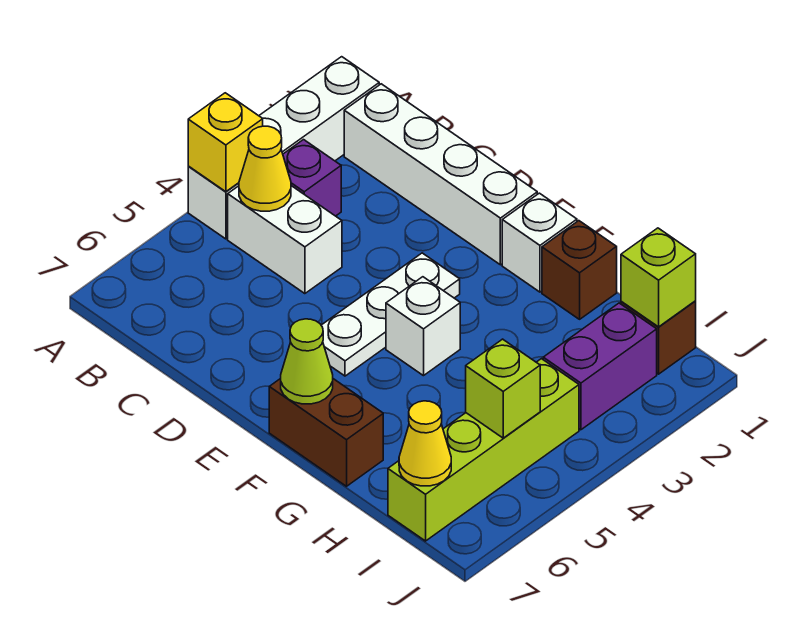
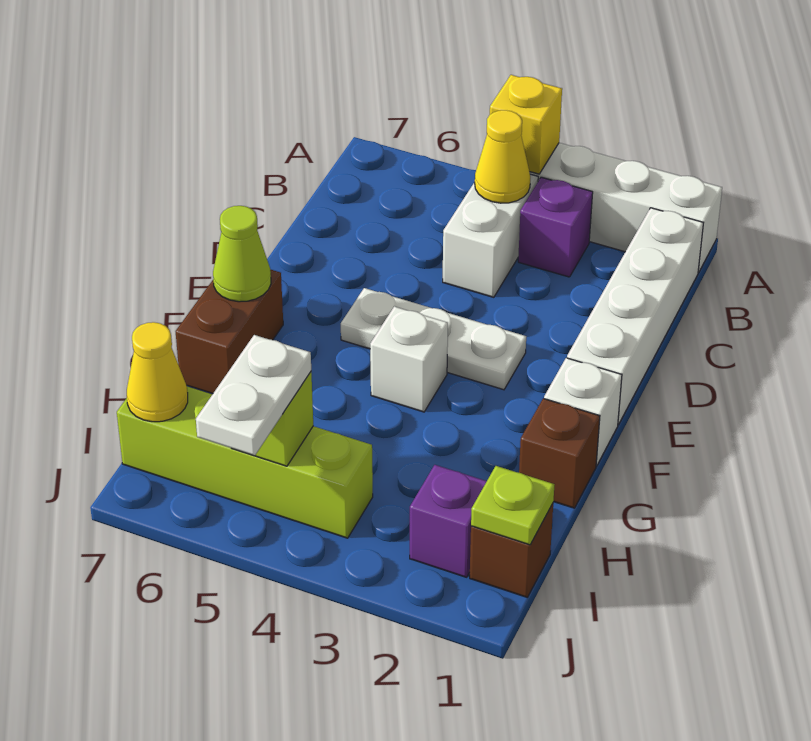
lime 1x1 brick [621,228,696,327] -> lime 1x1 plate [471,466,554,545]
purple 1x2 brick [543,303,657,430] -> purple 1x1 brick [410,465,487,577]
none -> white 1x2 plate [196,335,311,456]

